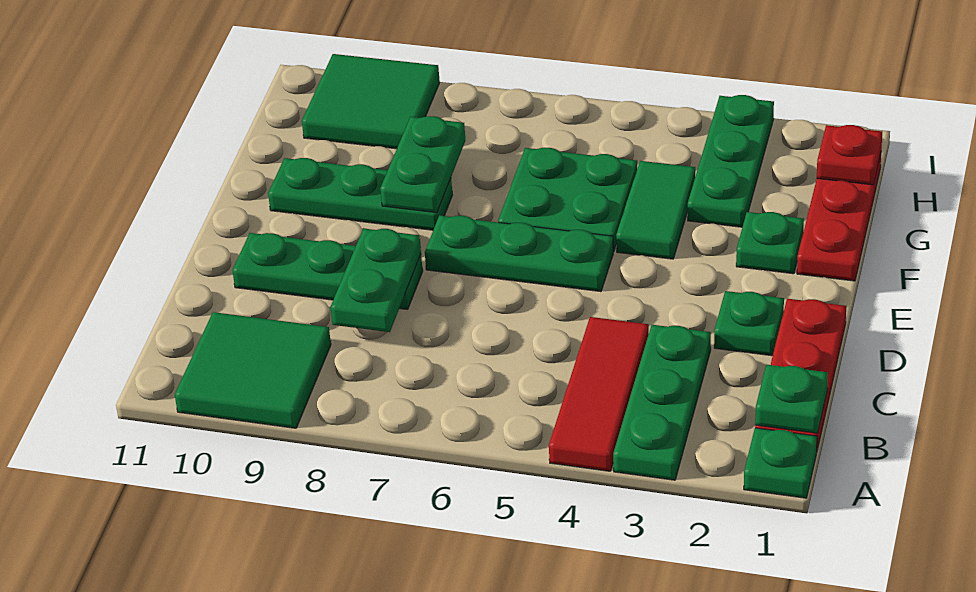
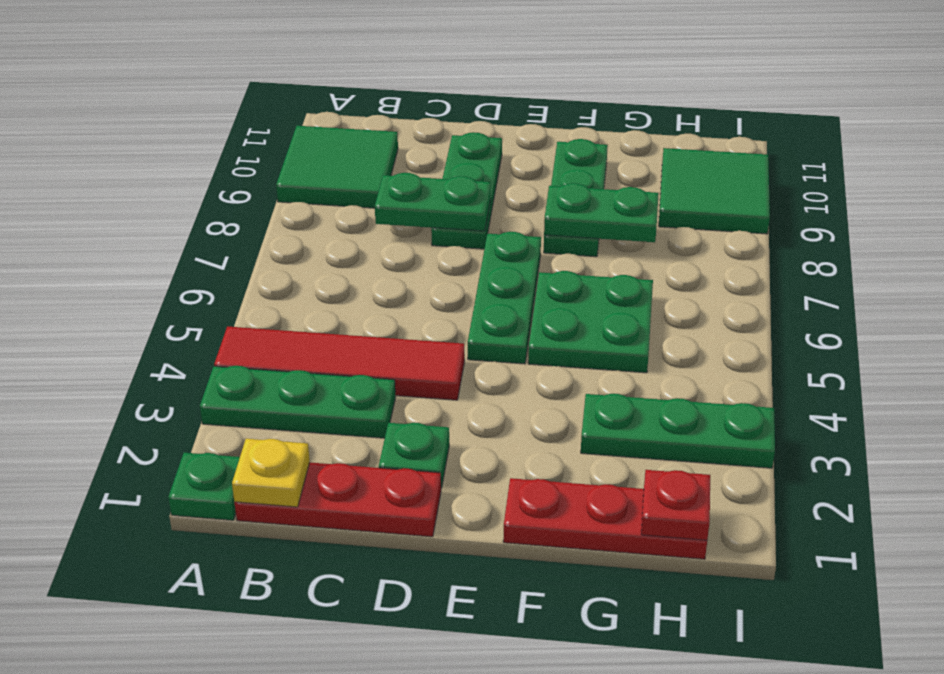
red 1x3 tile [549,317,649,471] -> red 1x4 tile [214,326,465,400]
green 1x1 plate [755,365,828,433] -> yellow 1x1 plate [232,439,310,507]
green 1x1 plate [736,212,804,274] -> none
green 1x2 tile [616,161,695,259] -> none

